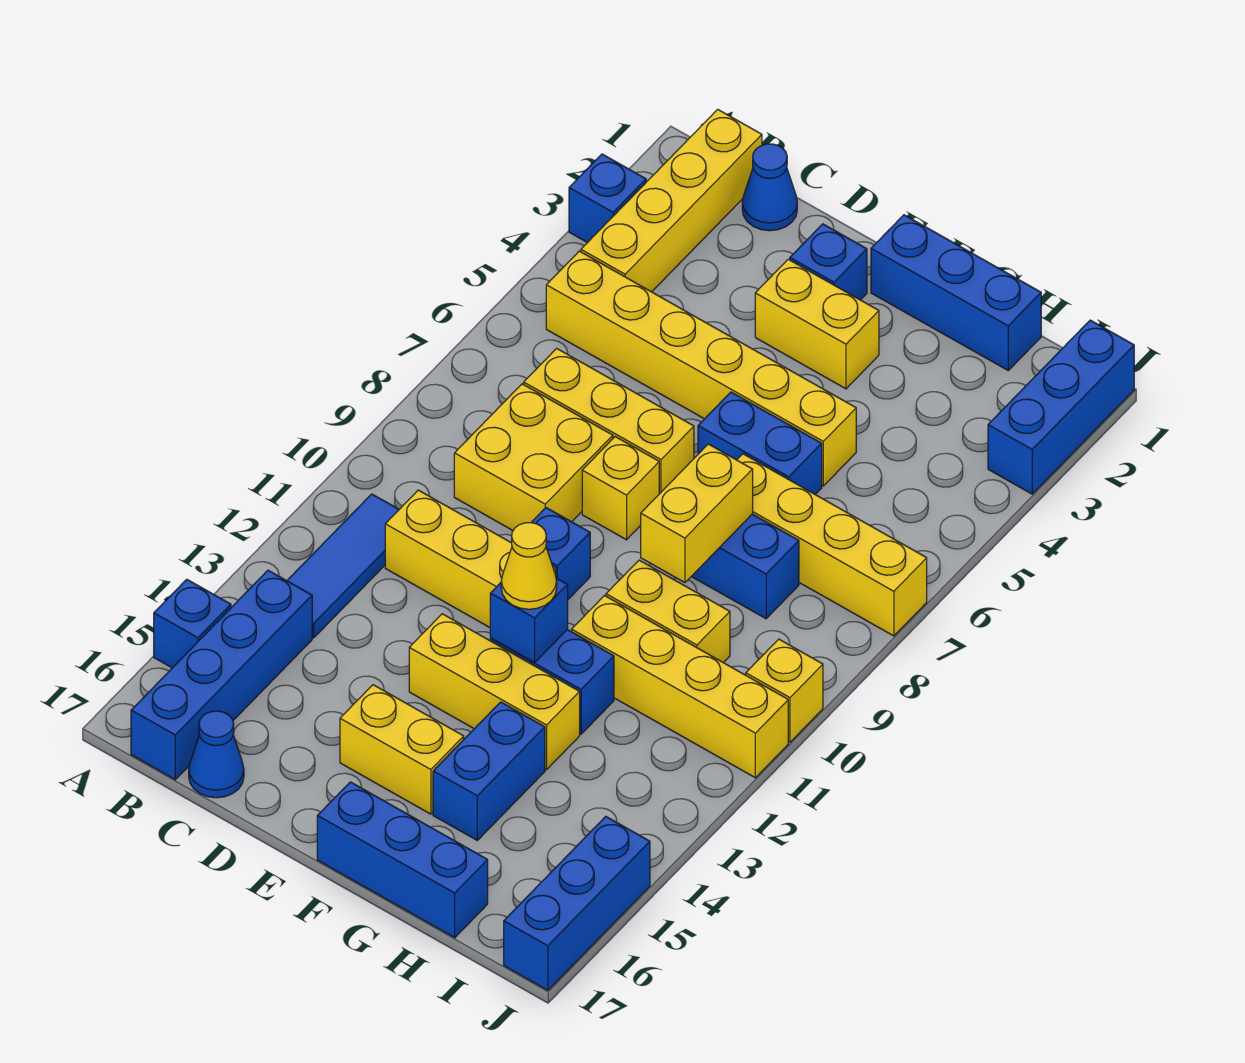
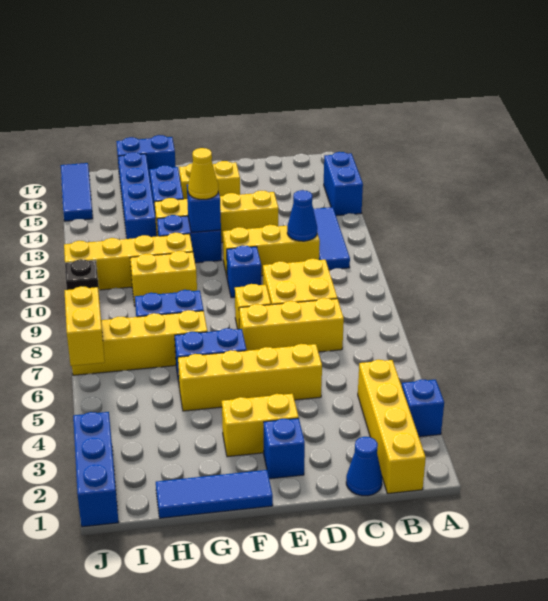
blue 1x1 brick [154,579,231,668] -> blue 1x2 brick [324,152,363,216]
yellow 1x6 brick [546,251,856,486] -> yellow 1x4 brick [178,344,322,411]
blue 1x4 brick [131,570,312,780] -> blue 1x4 brick moved to [118,152,157,239]
blue 1x1 cone [189,711,244,798] -> blue 1x1 cone moved to [287,190,317,241]
yellow 1x3 brick [409,614,580,770] -> yellow 1x4 brick [155,191,279,243]
blue 1x3 brick [871,215,1041,370] -> blue 1x3 tile [156,470,273,518]
blue 1x3 brick [317,782,488,938] -> blue 1x2 brick [116,135,176,178]
yellow 1x2 brick [641,444,753,583] -> yellow 1x2 brick moved to [65,286,105,366]
yellow 1x1 brick [746,639,823,742] -> black 1x1 brick [65,259,100,303]
blue 1x3 brick [504,816,650,990] -> blue 1x3 tile [61,163,93,221]

